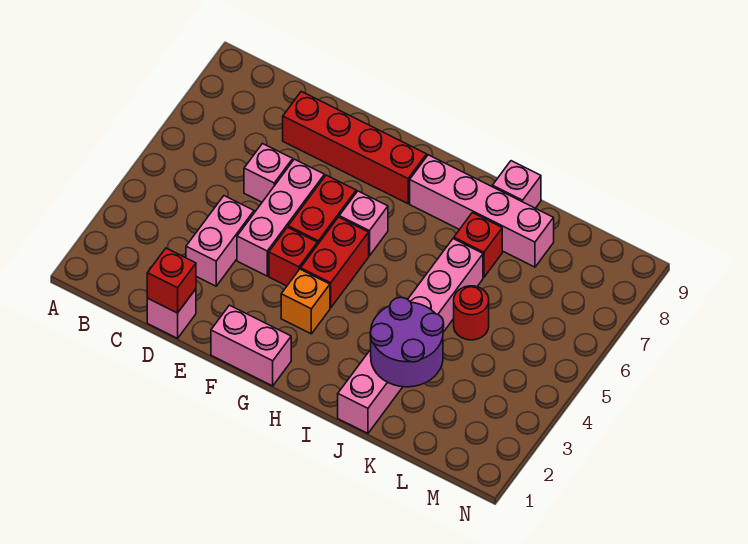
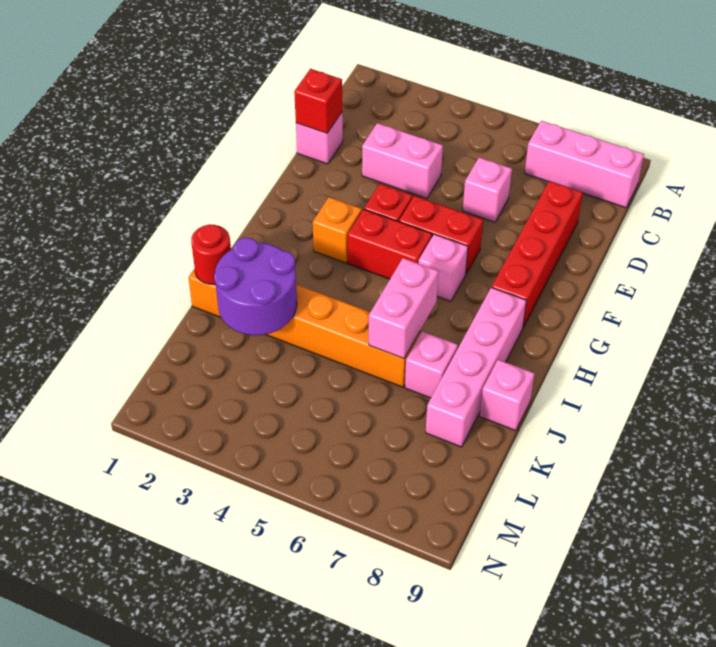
pink 1x3 brick [237,159,324,276] -> pink 1x3 brick moved to [525,121,644,208]
pink 1x2 brick [211,305,291,386] -> pink 1x2 brick moved to [369,258,439,358]
pink 1x6 brick [338,239,483,433] -> orange 1x6 brick [188,268,420,387]
red 1x1 brick [454,213,502,277] -> pink 1x1 brick [405,331,458,398]
red 1x1 round brick [454,286,489,340] -> red 1x1 round brick moved to [191,224,231,284]

